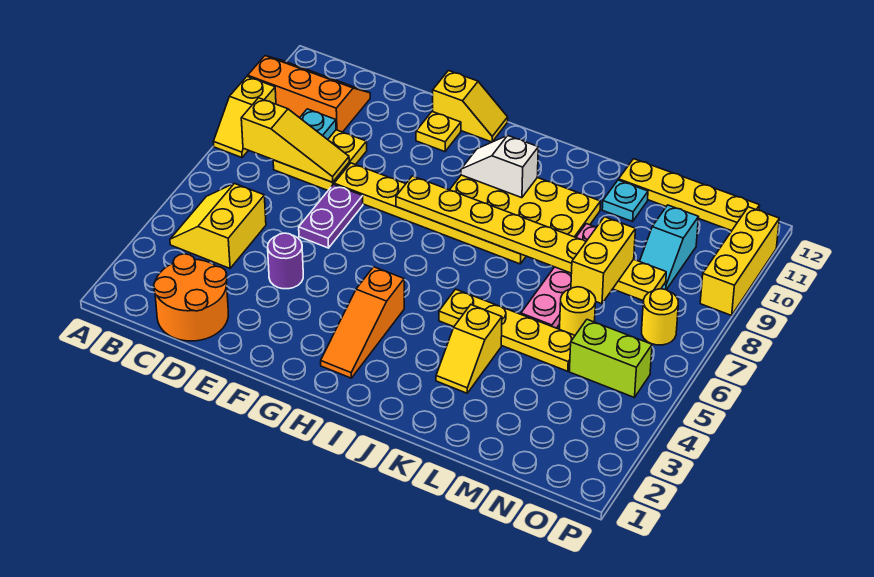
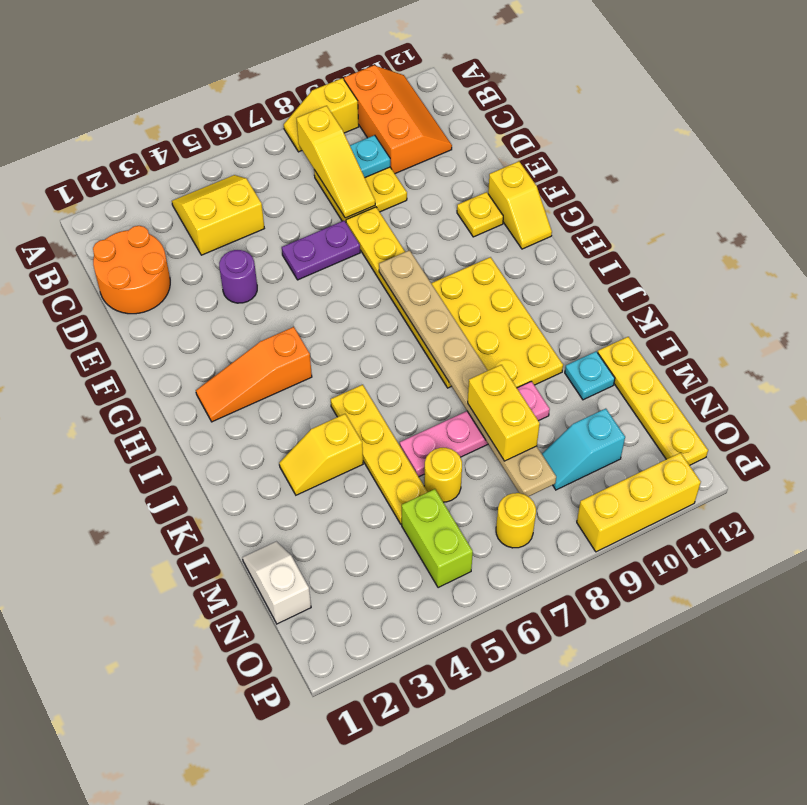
yellow 1x8 plate [396,176,666,300] -> tan 1x8 plate [379,250,556,497]
white 1x2 slope [461,136,538,198] -> white 1x2 slope moved to [243,541,311,624]
yellow 1x2 brick [571,217,636,304] -> yellow 1x2 brick turned to [468,365,540,461]

